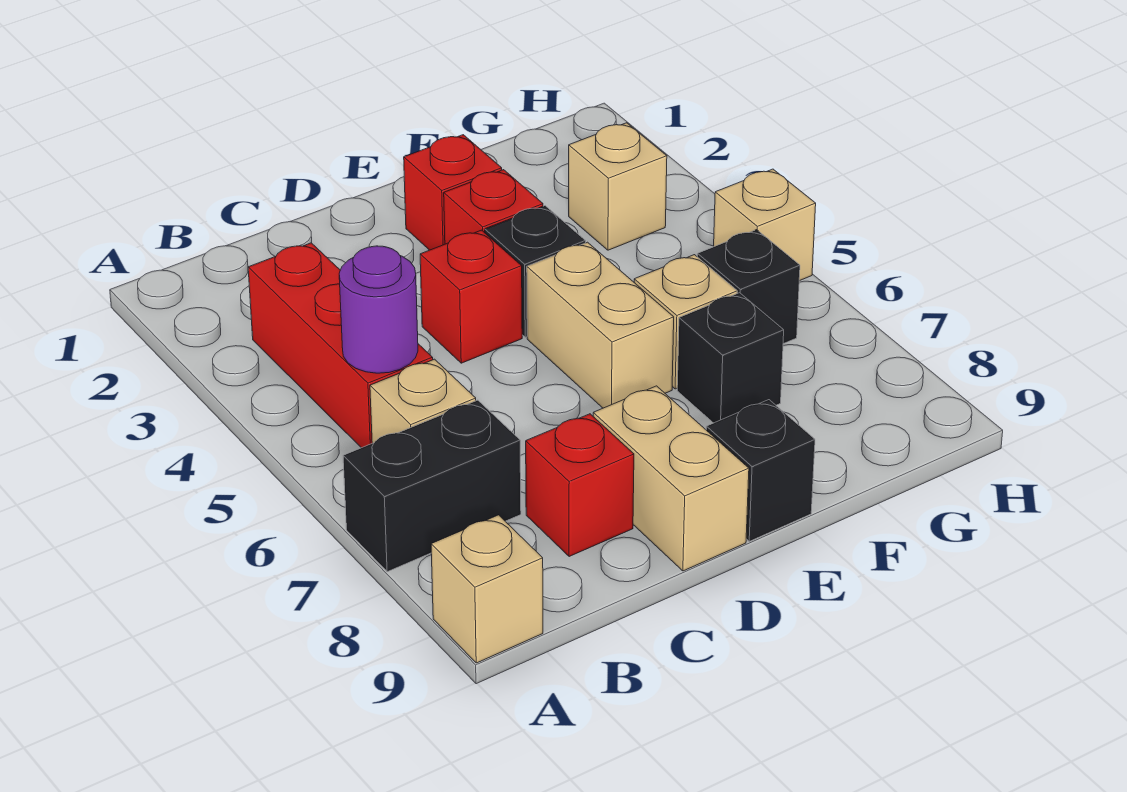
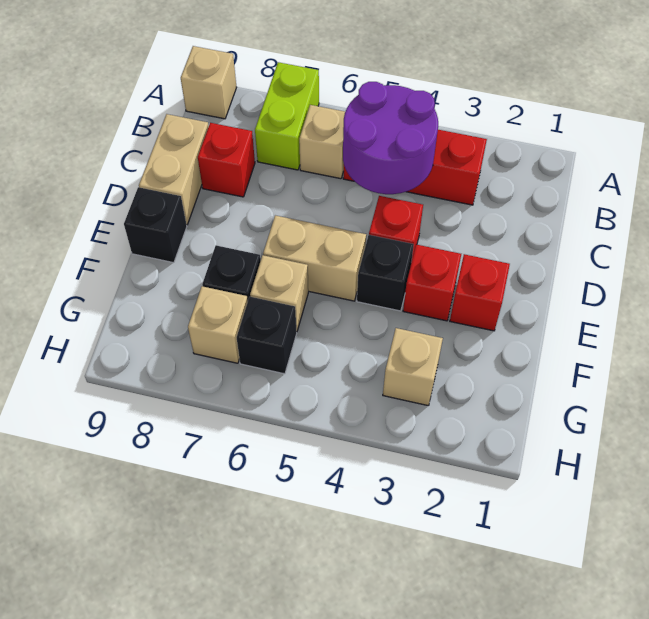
black 1x2 brick [343,400,521,572] -> lime 1x2 brick [255,62,319,170]
purple 1x1 round brick [339,246,418,373] -> purple 2x2 round brick [343,82,438,194]
tan 1x2 brick [593,386,749,571] -> tan 1x2 brick turned to [139,114,209,225]
tan 1x1 brick [714,169,816,281] -> tan 1x1 brick moved to [188,286,248,363]

